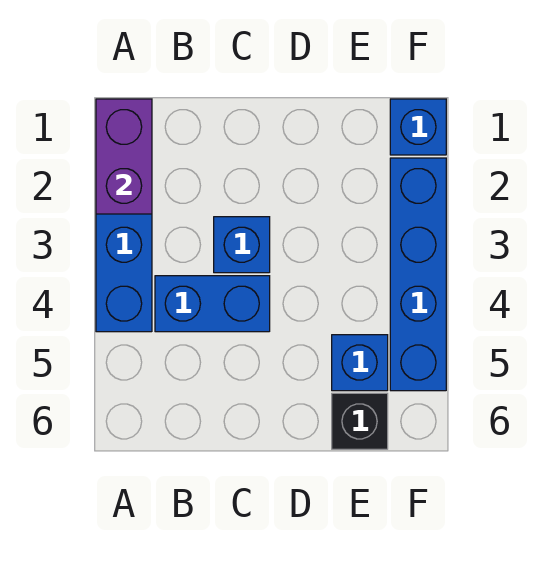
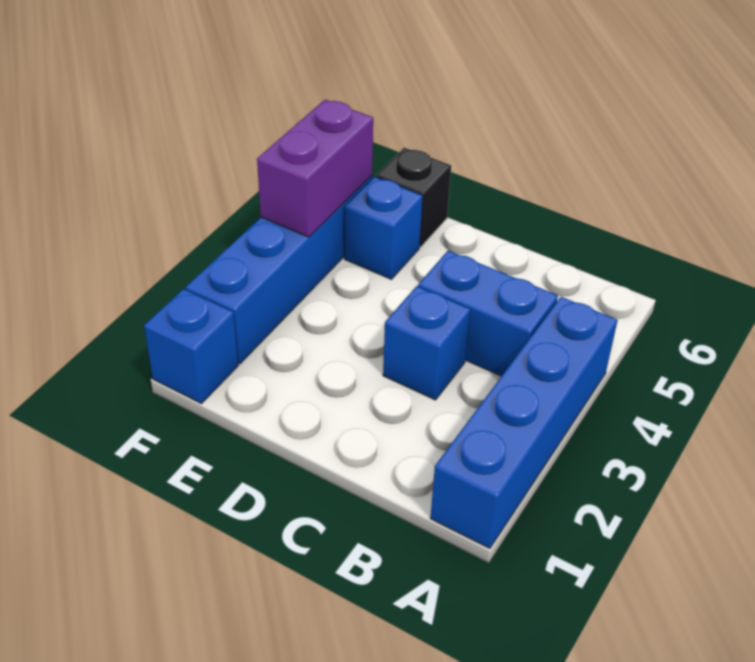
purple 1x2 brick [96,99,152,214] -> purple 1x2 brick moved to [257,100,373,237]

